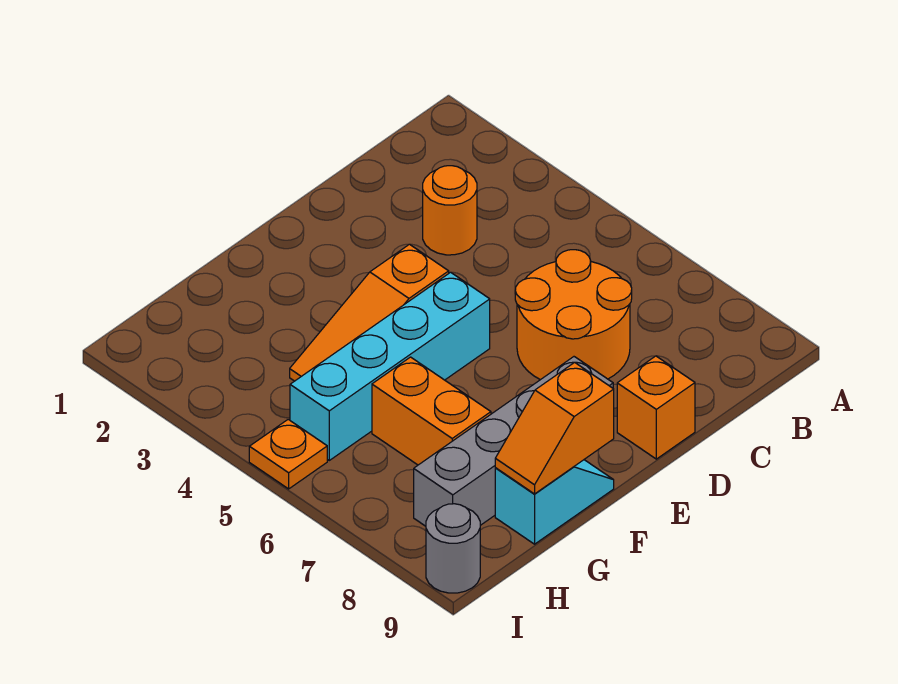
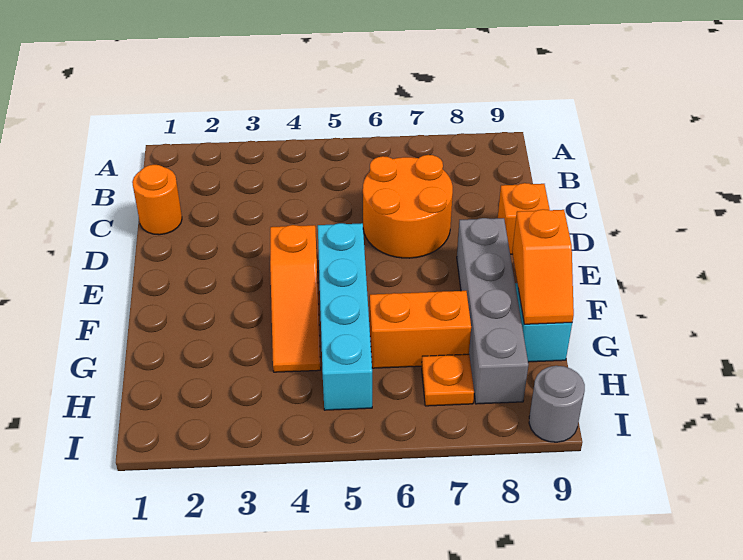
orange 1x1 round brick [423,166,477,255] -> orange 1x1 round brick moved to [132,165,182,235]
orange 1x1 plate [249,419,327,489] -> orange 1x1 plate moved to [422,354,474,406]

